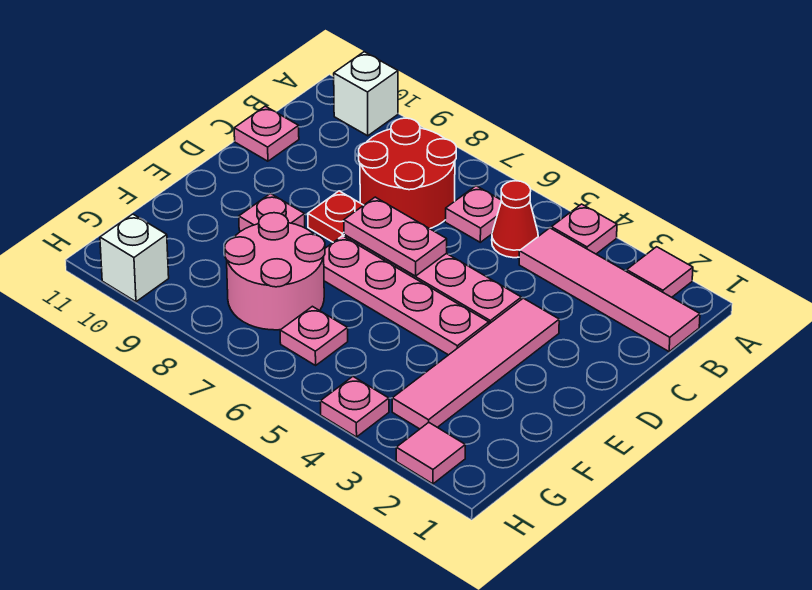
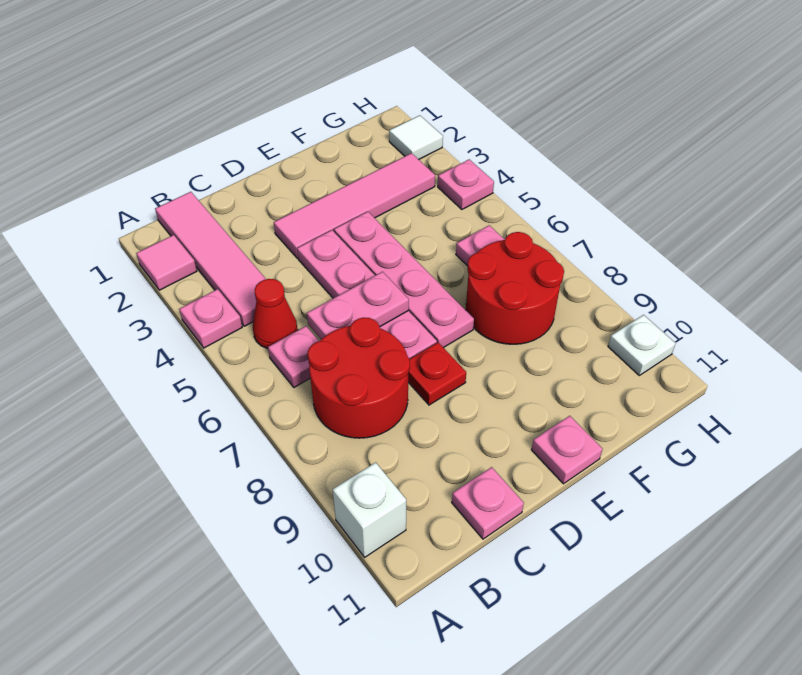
pink 1x2 plate [344,197,447,276] -> pink 1x2 plate turned to [307,272,409,339]
pink 1x1 plate [239,194,305,231] -> pink 1x1 plate moved to [531,416,602,484]
pink 2x2 round brick [225,213,325,330] -> red 2x2 round brick [466,232,564,344]
pink 1x1 tile [396,422,465,484] -> white 1x1 tile [389,115,443,160]
white 1x1 brick [100,214,169,302] -> white 1x1 plate [608,315,675,375]

